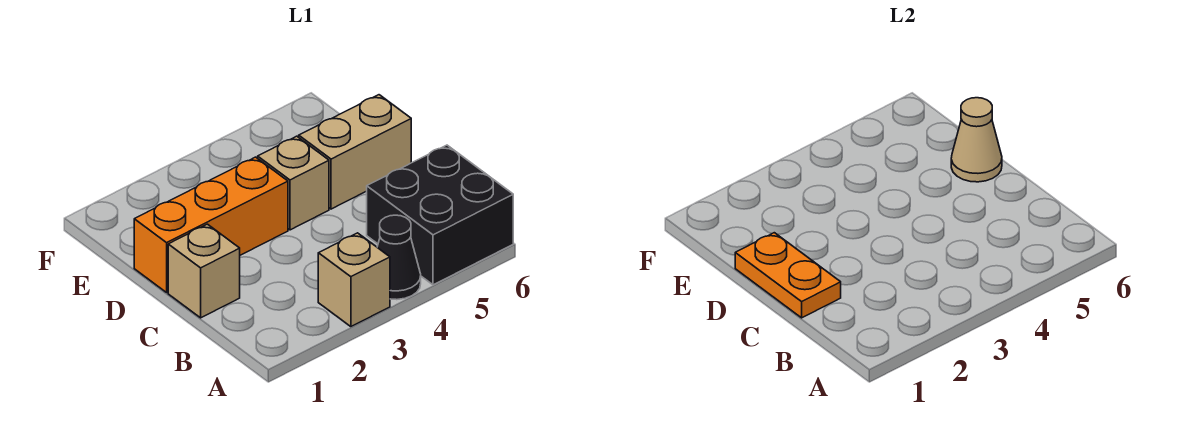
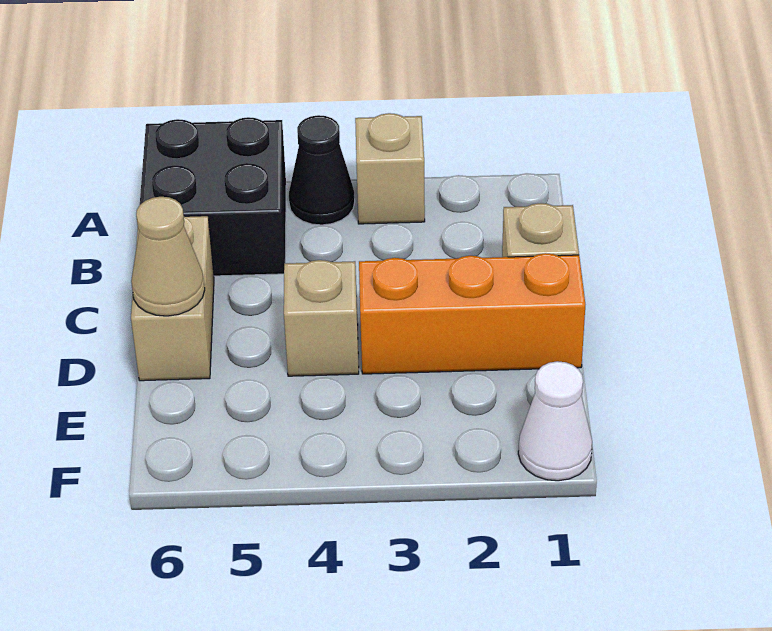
orange 1x2 plate [735,233,841,318] -> none
tan 1x2 brick [299,95,411,209] -> tan 1x2 brick turned to [131,216,214,381]
none -> white 1x1 cone [518,361,592,481]

